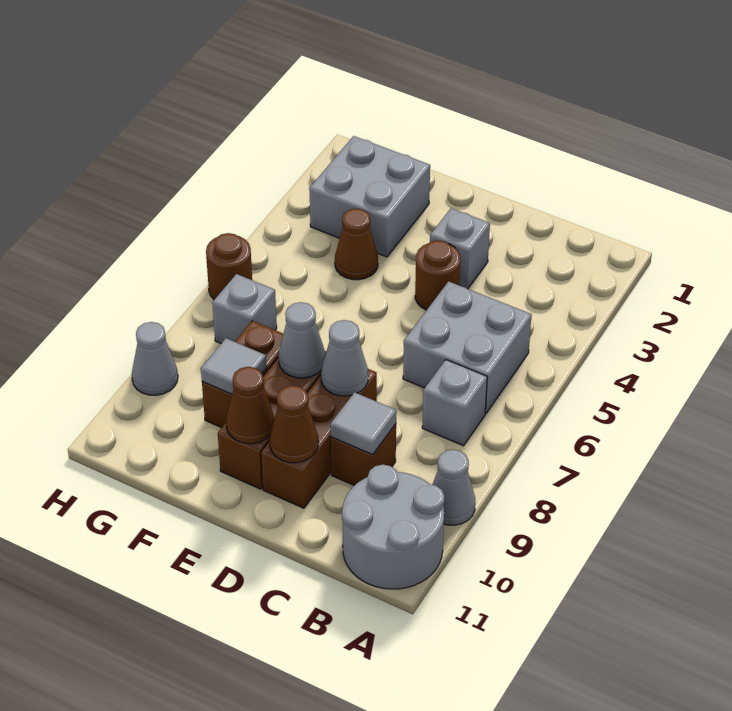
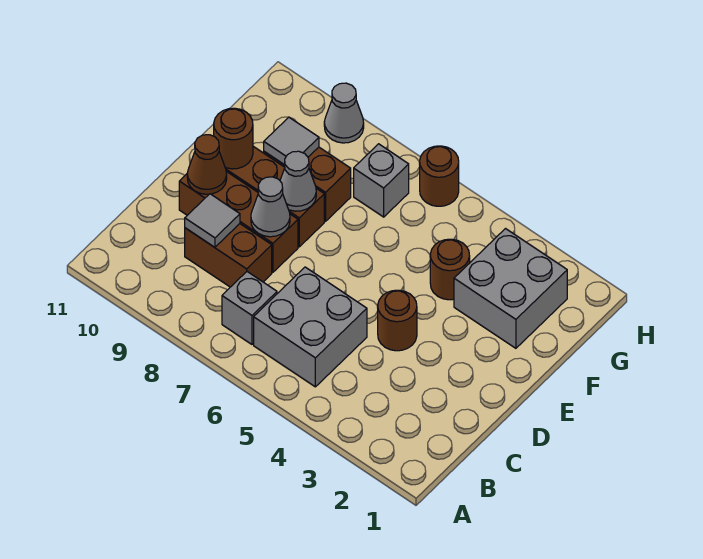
grey 1x1 cone [432,449,475,525] -> none
grey 2x2 round brick [342,465,444,589] -> none
brown 1x1 brick [331,424,396,485] -> brown 1x2 brick [185,224,272,287]
grey 1x1 brick [430,208,490,289] -> none
brown 1x1 cone [226,367,274,444] -> brown 1x1 round brick [214,108,253,169]
brown 1x1 cone [335,209,378,280] -> brown 1x1 round brick [430,239,470,300]

